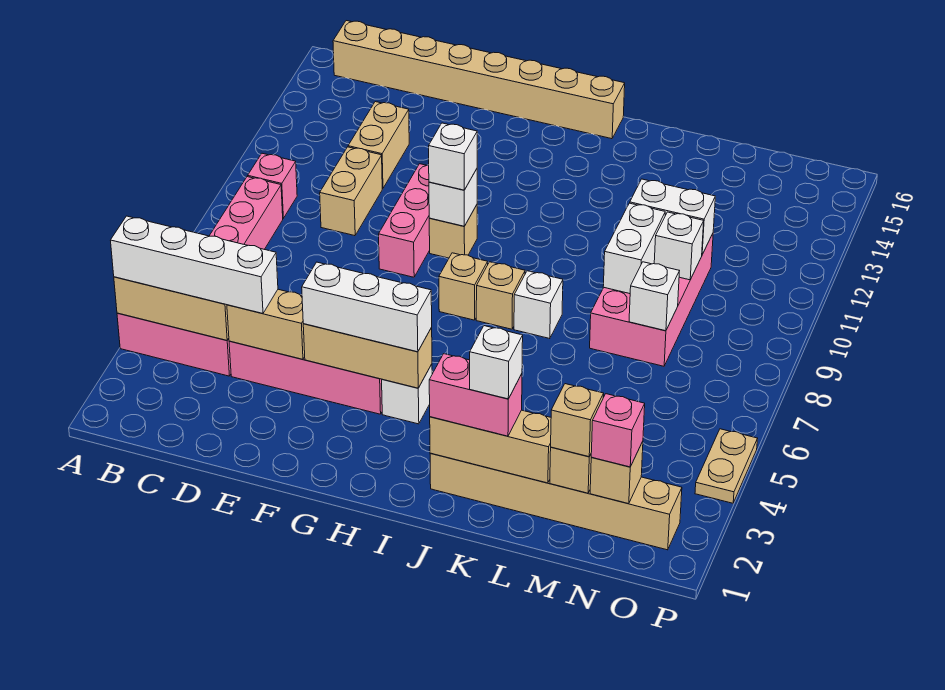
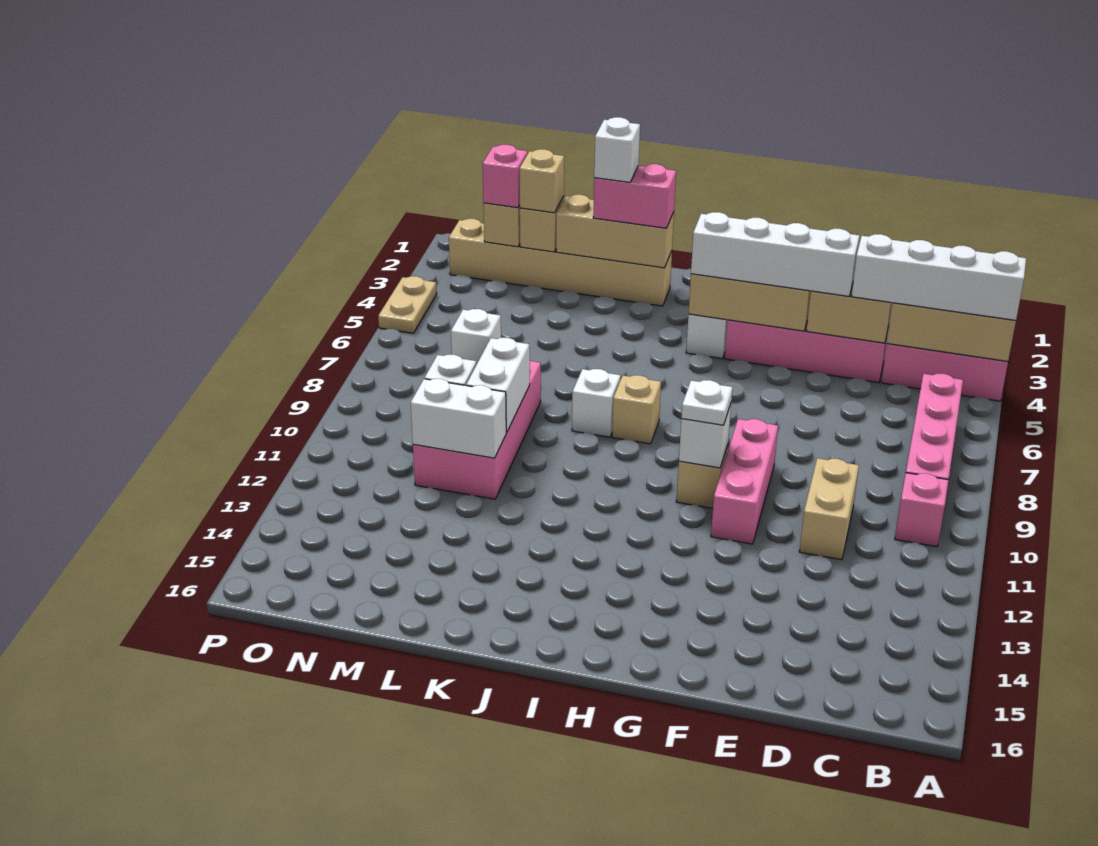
tan 1x8 brick [333,21,625,139] -> none
tan 1x2 brick [348,102,409,189] -> none
white 1x3 brick [302,262,432,352] -> white 1x4 brick [691,212,859,296]
white 1x1 brick [429,123,477,190] -> white 1x1 plate [681,380,732,425]
tan 1x1 brick [439,253,488,320] -> none

